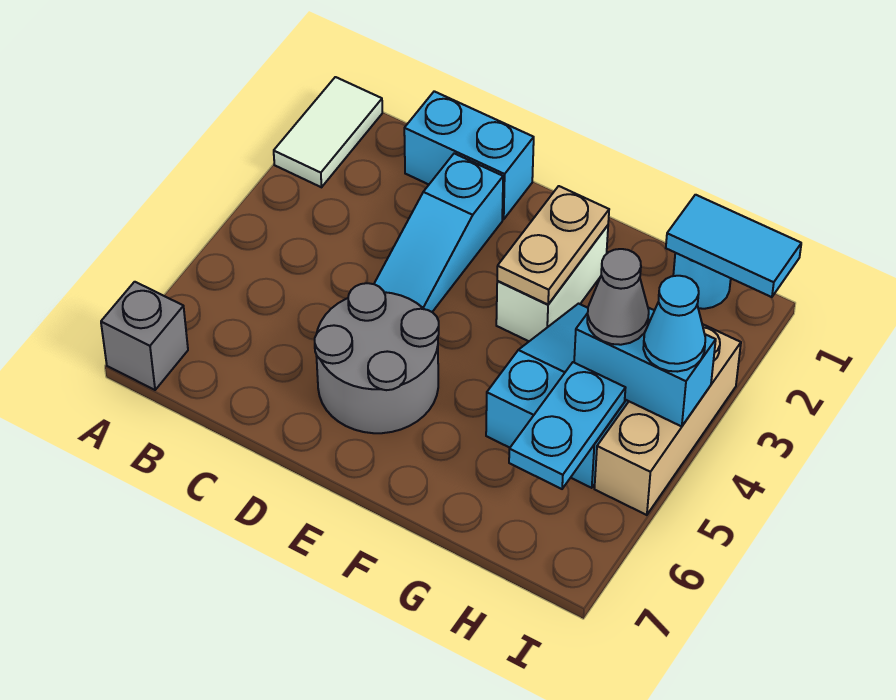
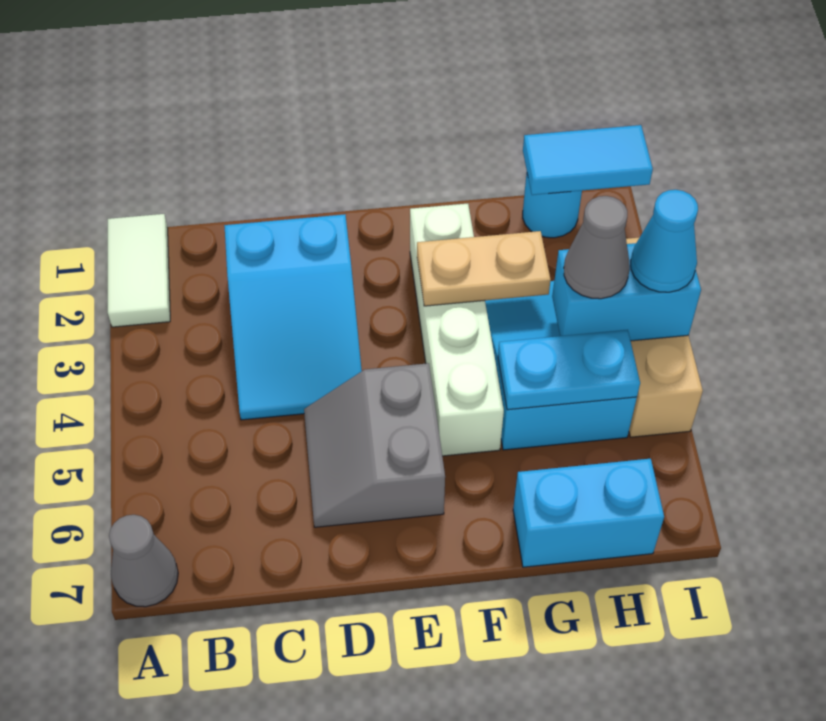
grey 1x1 brick [101,282,188,390] -> grey 1x1 cone [109,515,178,607]
cyan 1x2 brick [404,91,534,219] -> cyan 1x2 brick moved to [513,459,664,567]
cyan 1x3 slope [374,154,503,312] -> cyan 2x3 slope [224,214,362,420]
grey 2x2 round brick [315,283,439,433] -> grey 2x2 slope [304,363,445,527]
white 1x2 brick [496,225,608,341] -> white 1x4 brick [410,204,504,456]
tan 1x2 plate [497,186,609,304] -> tan 1x2 plate turned to [417,231,551,306]
cyan 1x2 plate [509,362,625,489] -> cyan 1x2 plate turned to [498,330,640,410]

